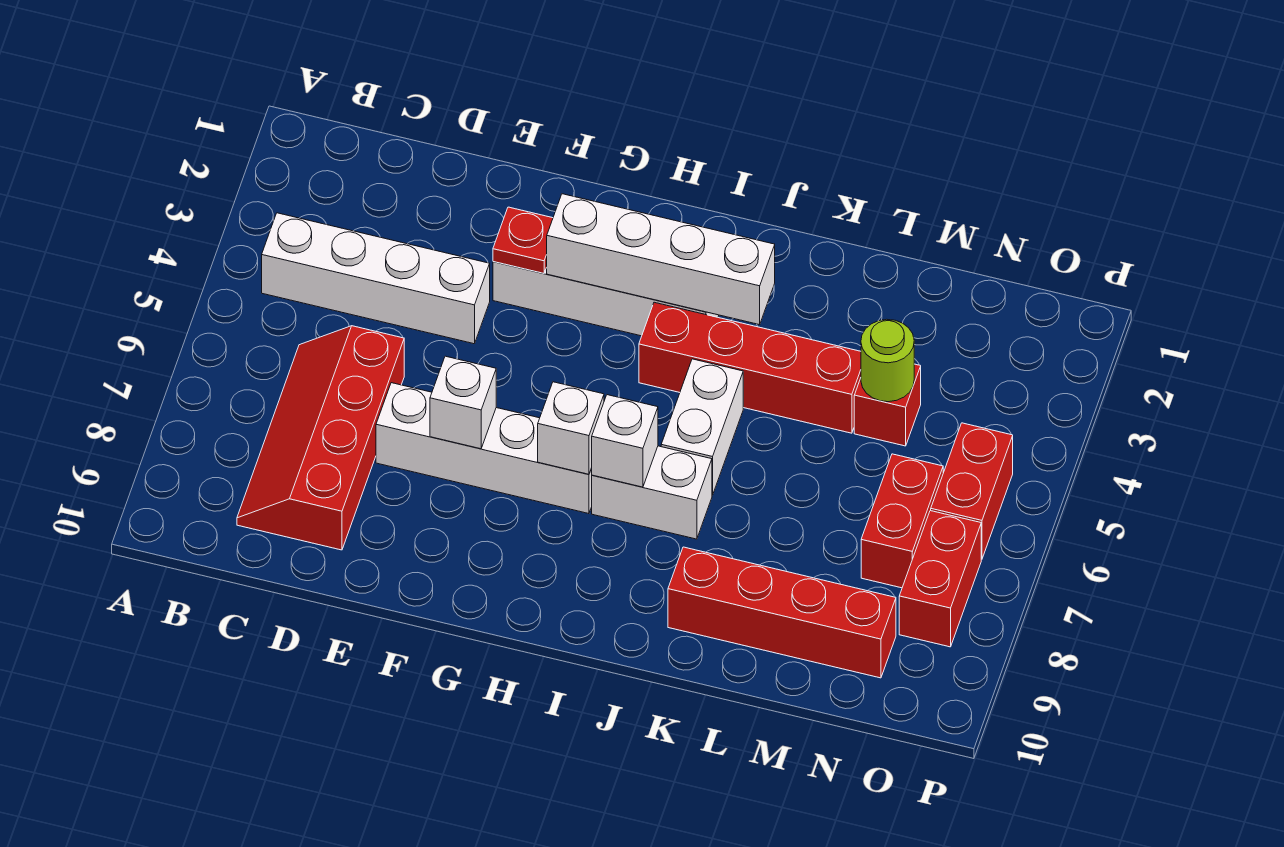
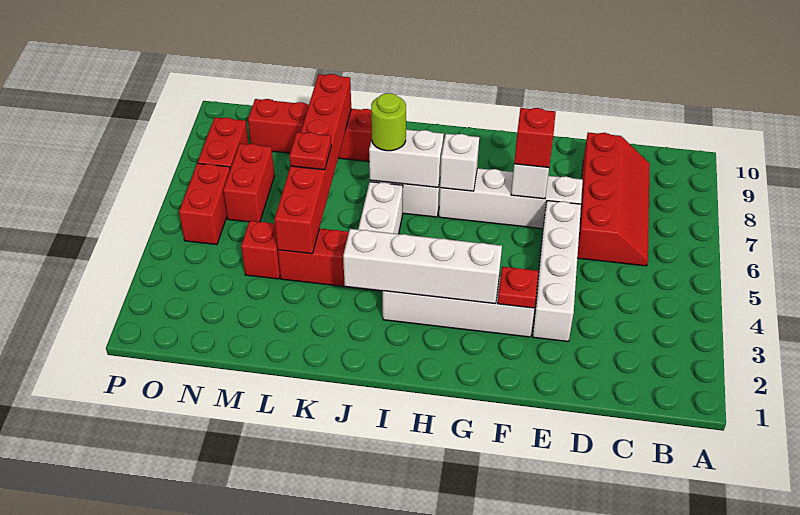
white 1x4 brick [262,213,490,344] -> white 1x4 brick turned to [533,201,581,342]
none -> red 1x1 brick [514,108,556,168]
white 1x1 brick [591,395,658,487] -> white 1x2 brick [369,130,444,187]
none -> red 1x6 brick [274,74,351,254]
none -> red 1x1 plate [289,132,331,170]
lime 1x1 round brick [861,319,914,402] -> lime 1x1 round brick moved to [371,93,406,151]

